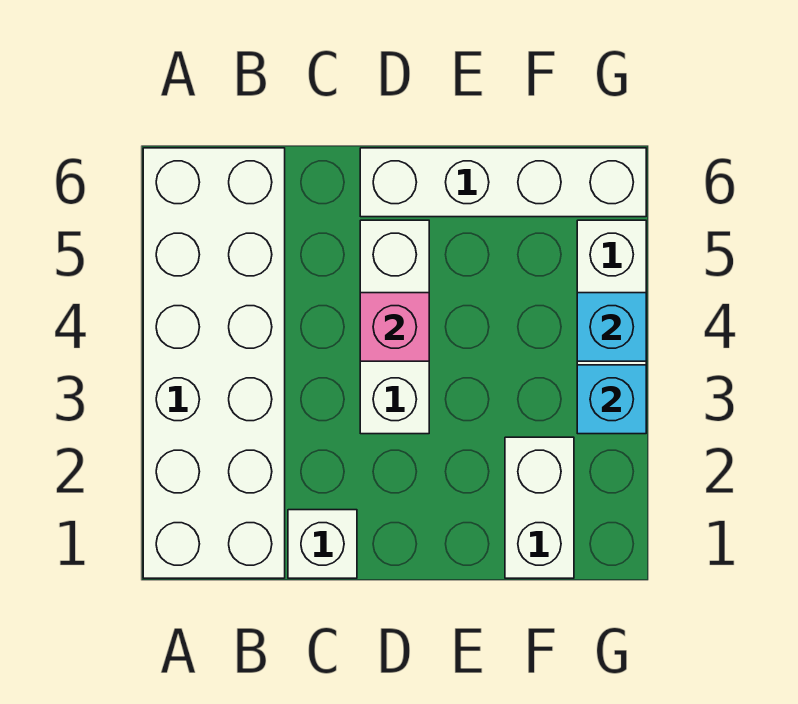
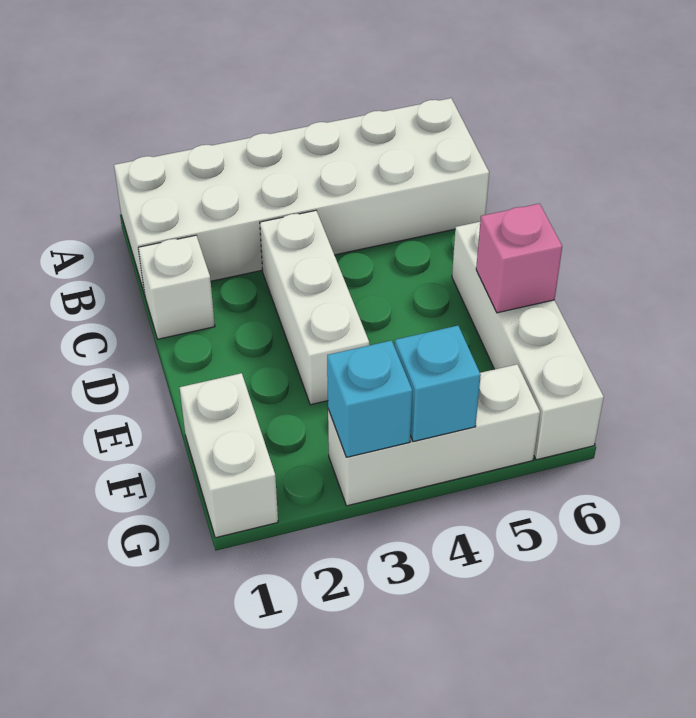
white 1x3 brick [360,220,429,434] -> white 1x3 brick turned to [260,210,369,405]
pink 1x1 brick [360,293,429,361] -> pink 1x1 brick moved to [476,203,562,313]
white 1x2 brick [505,437,574,578] -> white 1x2 brick turned to [179,373,278,538]

